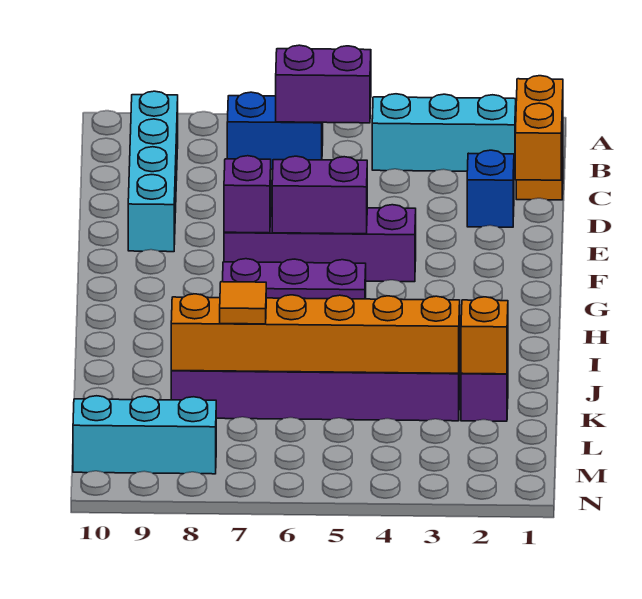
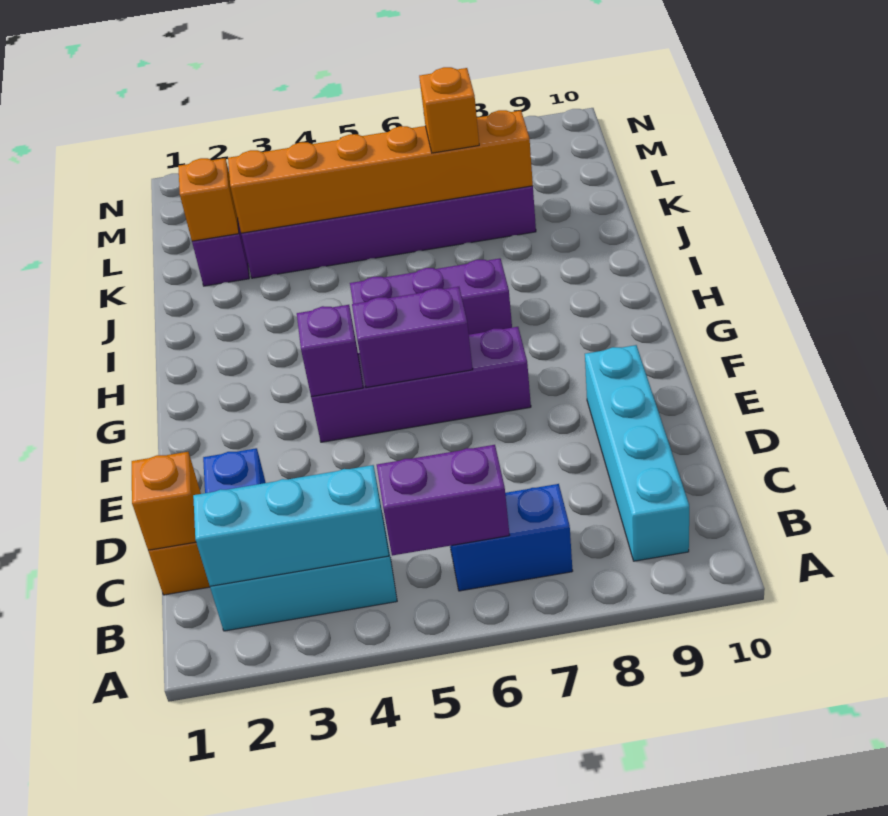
orange 1x2 brick [515,76,563,180] -> orange 1x1 brick [132,452,201,551]
purple 1x1 brick [224,156,271,233] -> purple 1x1 brick moved to [297,305,363,397]
orange 1x1 tile [220,282,266,324] -> orange 1x1 brick [419,67,479,153]
cyan 1x3 brick [73,396,216,474] -> cyan 1x3 brick moved to [193,465,389,586]

